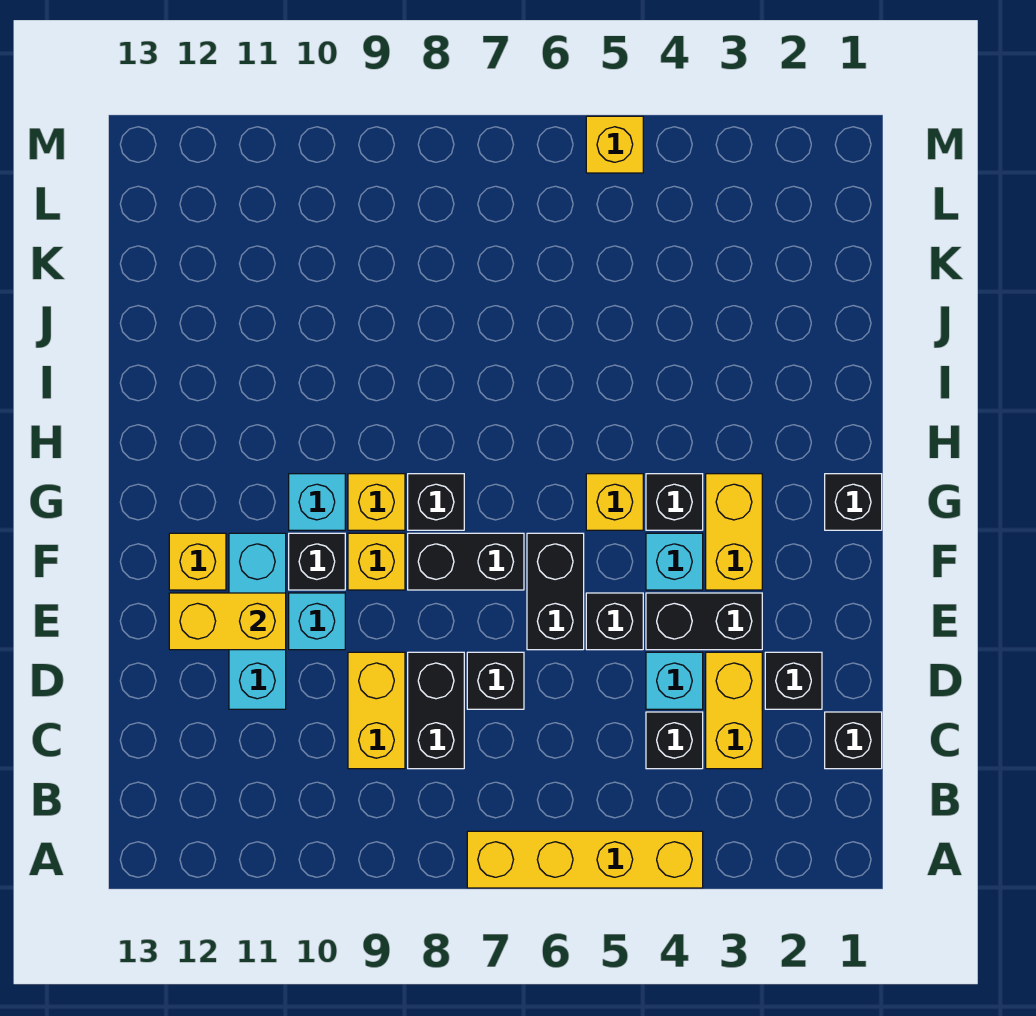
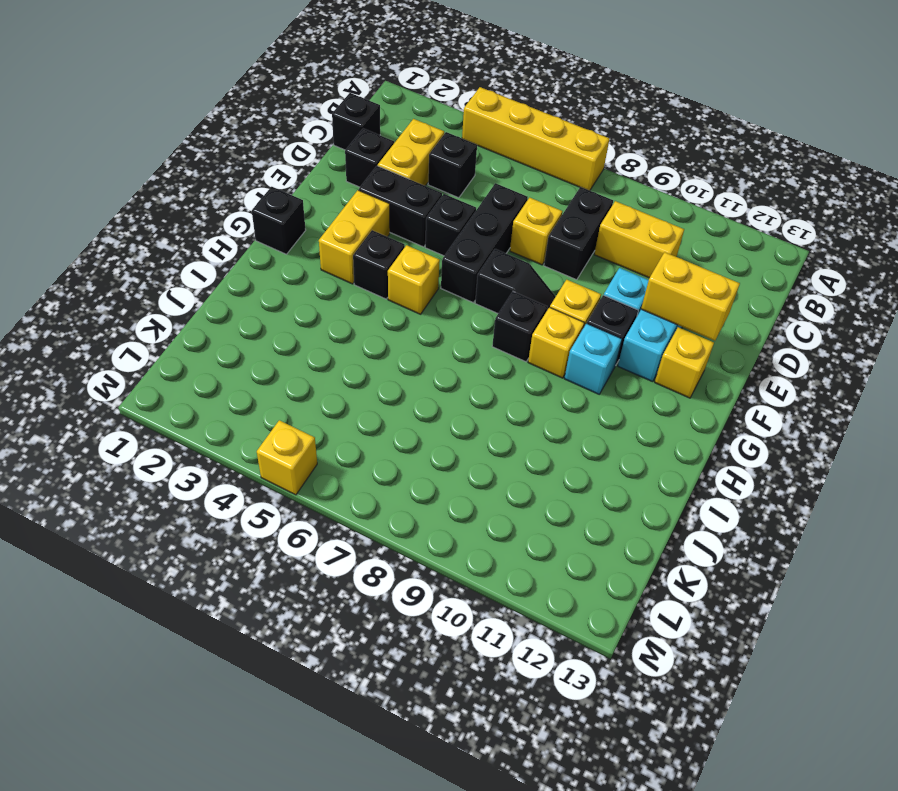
yellow 1x2 brick [348,652,405,769] -> yellow 1x2 brick turned to [594,201,684,278]
cyan 1x1 brick [646,652,703,709] -> none
black 1x1 brick [467,652,524,709] -> yellow 1x1 brick [510,198,562,265]
black 1x2 brick [527,533,584,650] -> black 1x3 brick [441,183,528,303]
cyan 1x1 brick [646,533,703,590] -> none
black 1x2 brick [408,533,524,590] -> black 1x2 slope [475,249,556,313]

